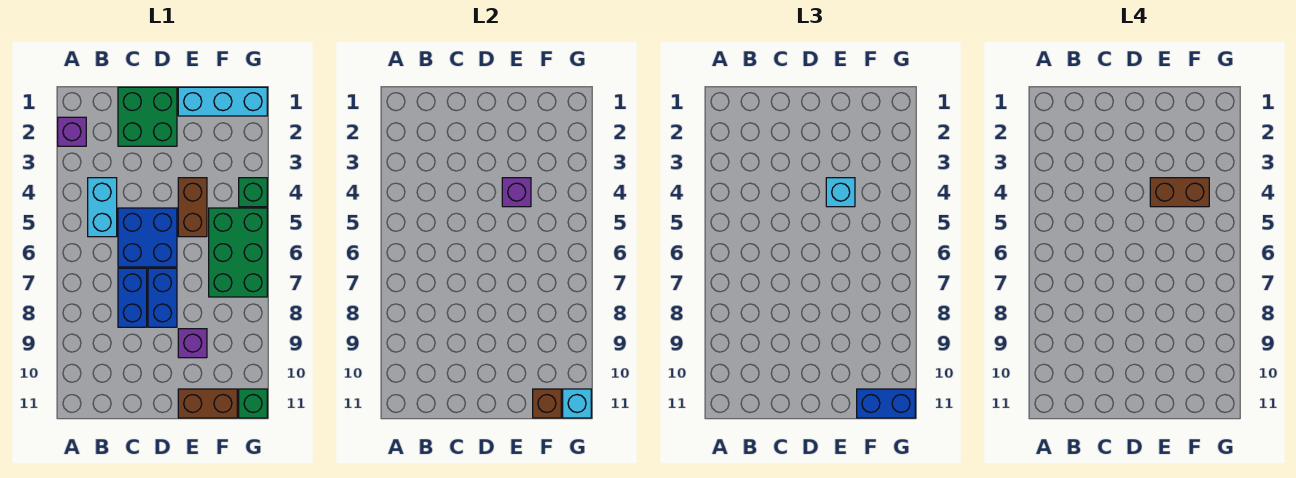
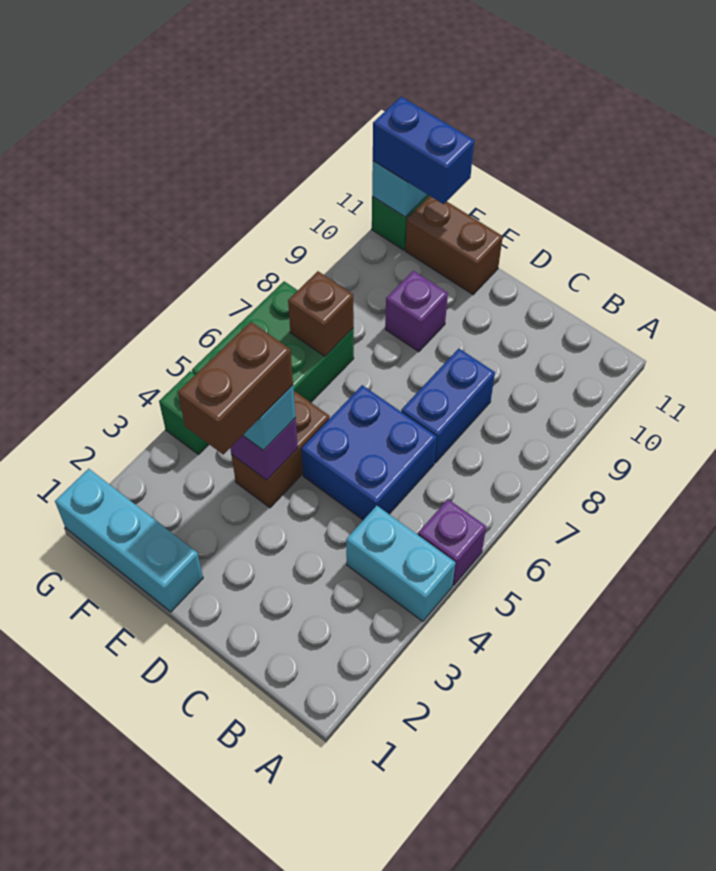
purple 1x1 brick [58,117,86,146] -> purple 1x1 brick moved to [418,499,486,586]
cyan 1x2 brick [88,178,117,237] -> cyan 1x2 brick turned to [346,506,456,621]
green 2x2 brick [118,87,177,146] -> none
blue 1x2 brick [148,268,177,327] -> none
brown 1x2 brick [1150,178,1209,207] -> brown 1x2 brick turned to [178,322,293,454]
brown 1x1 brick [533,389,561,418] -> brown 1x1 brick moved to [288,271,354,356]

